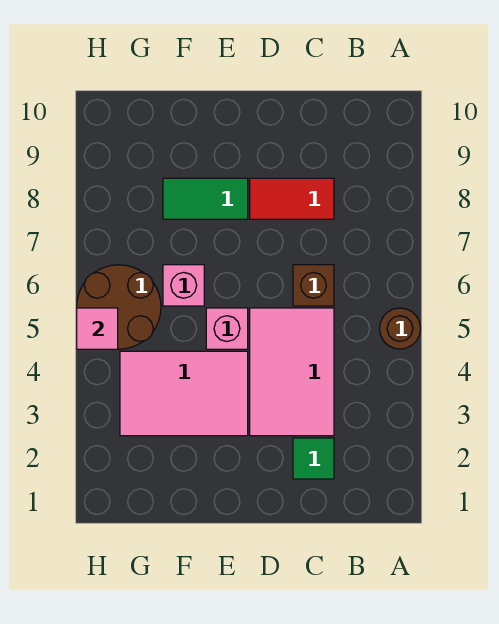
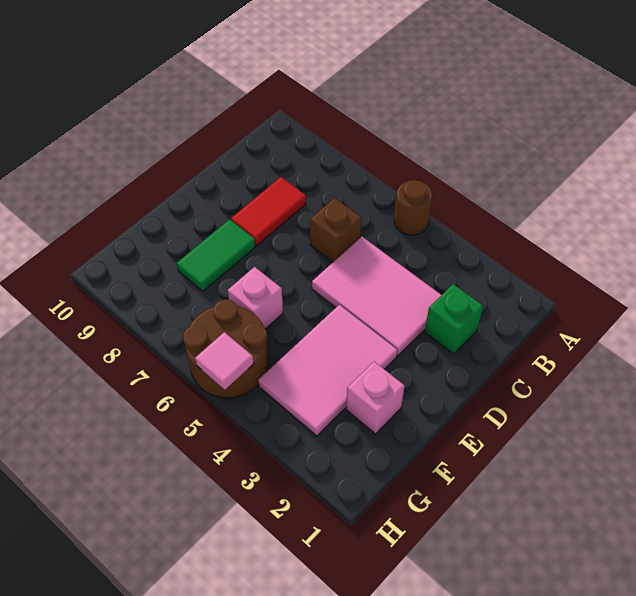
green 1x1 tile [293,438,334,479] -> green 1x1 brick [425,284,483,354]
pink 1x1 brick [206,308,248,349] -> pink 1x1 brick moved to [346,362,405,434]

